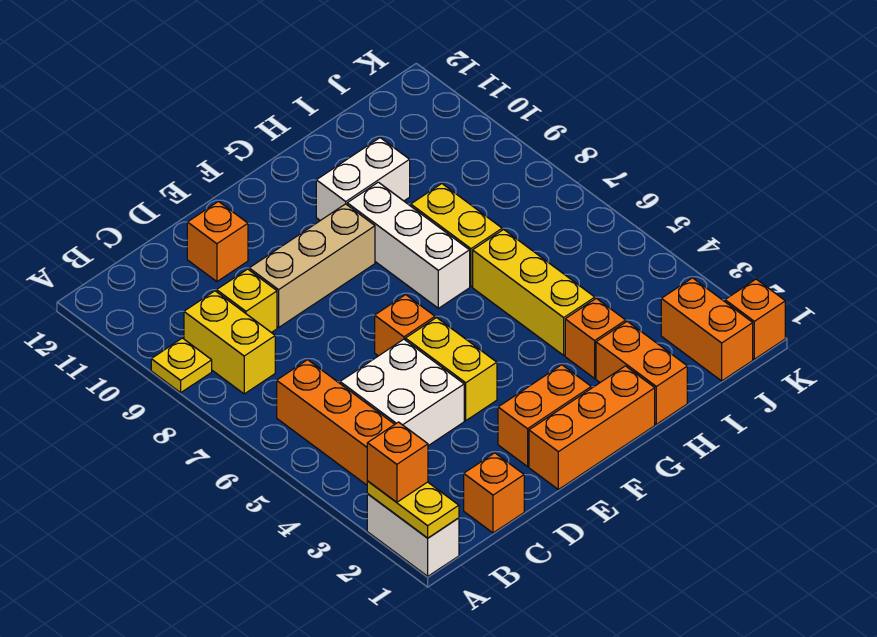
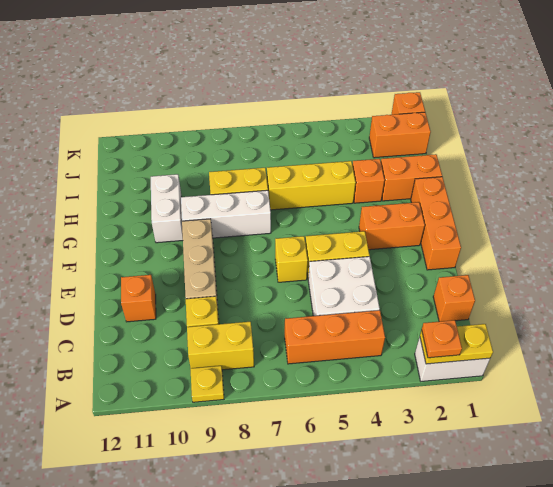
orange 1x1 brick [367,422,428,502] -> orange 1x1 plate [422,320,462,358]
orange 1x2 brick [498,365,591,467] -> orange 1x2 brick turned to [359,202,425,250]
orange 1x1 brick [375,295,435,356] -> yellow 1x1 brick [275,236,308,282]

